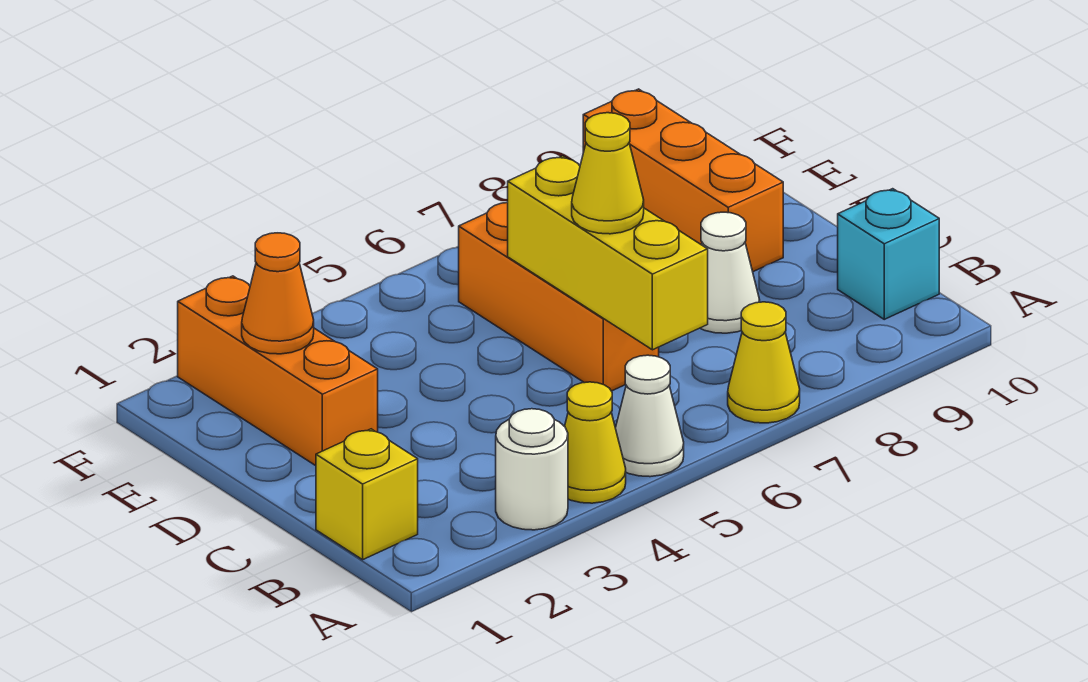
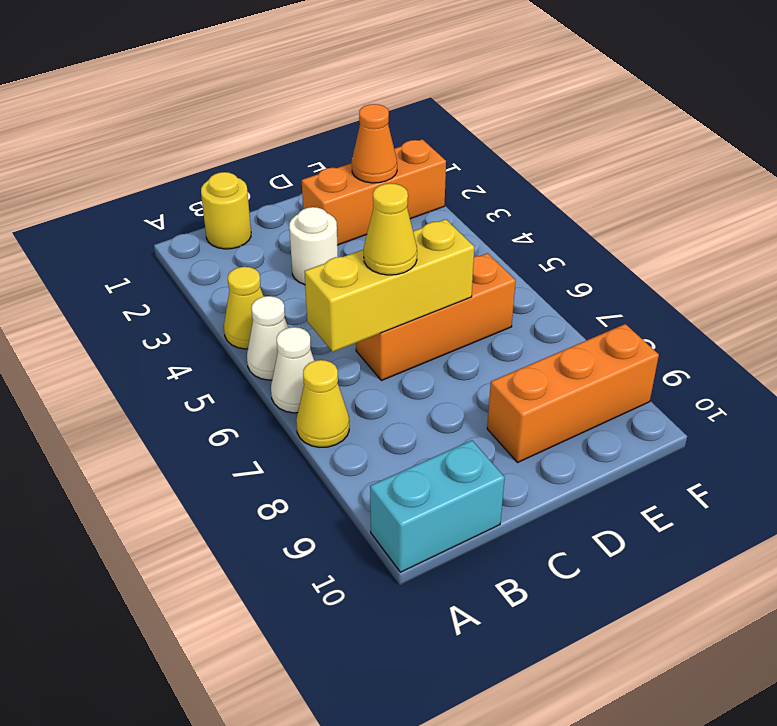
white 1x1 round brick [496,409,568,530] -> white 1x1 round brick moved to [289,207,338,285]
yellow 1x1 brick [316,429,418,560] -> yellow 1x1 round brick [201,172,251,249]
cyan 1x1 brick [838,189,939,319] -> cyan 1x2 brick [370,440,505,572]
white 1x1 cone [700,212,760,333] -> white 1x1 cone moved to [271,327,314,413]

